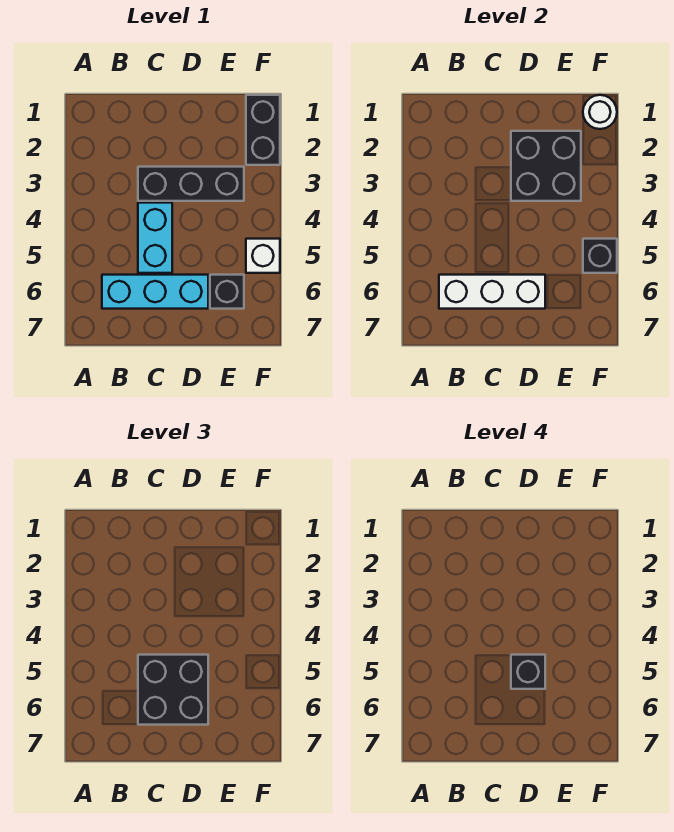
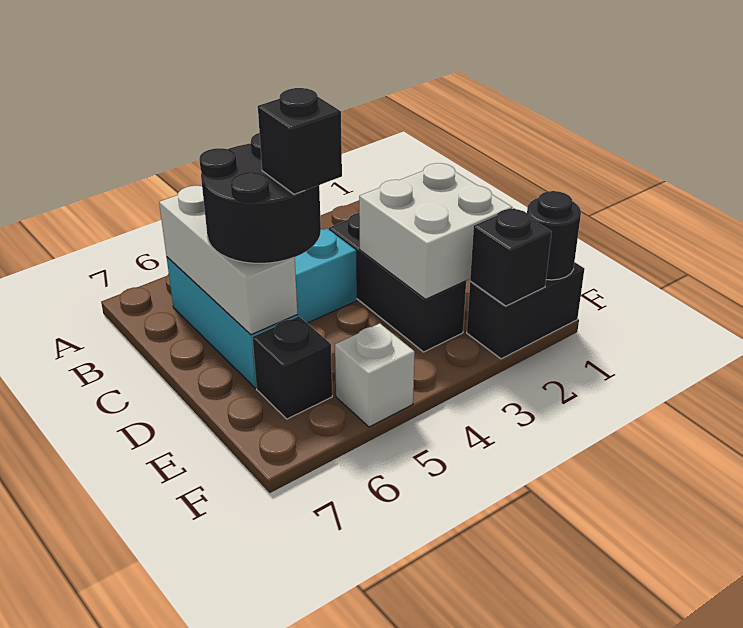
black 2x2 brick [138,655,208,725] -> black 2x2 round brick [199,133,321,263]
black 2x2 brick [511,131,581,201] -> white 2x2 brick [359,163,512,299]
white 1x1 round brick [583,95,617,129] -> black 1x1 round brick [527,191,581,280]
black 1x1 brick [583,239,617,273] -> black 1x1 brick moved to [470,208,552,306]

